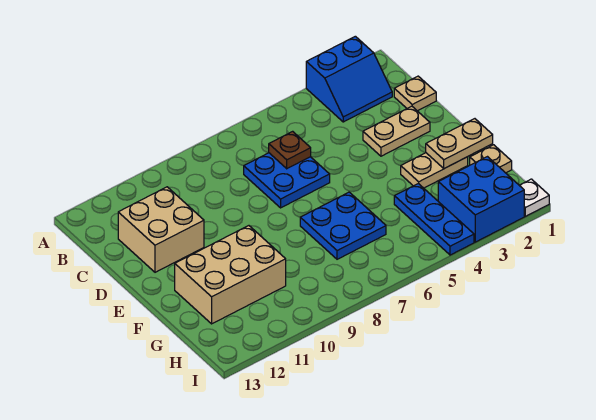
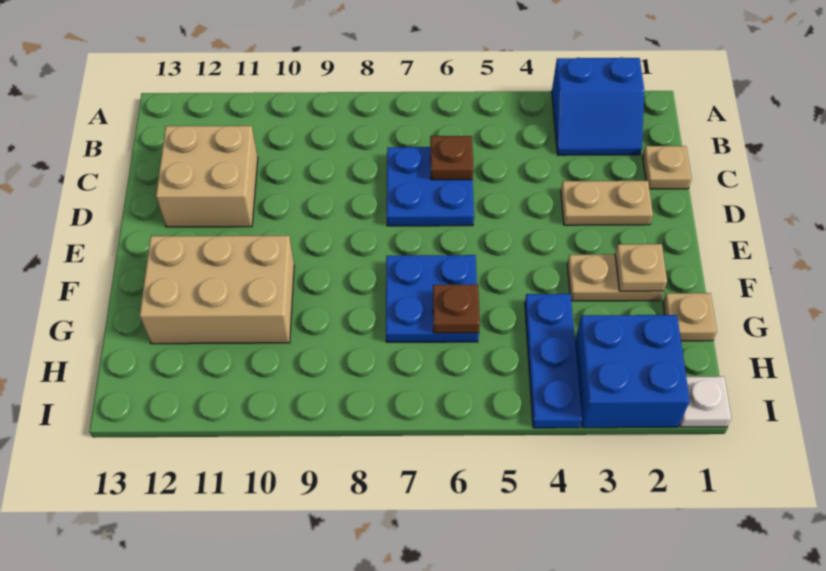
tan 1x2 plate [426,119,493,169] -> tan 1x1 plate [615,244,667,291]
none -> brown 1x1 plate [433,284,480,333]

